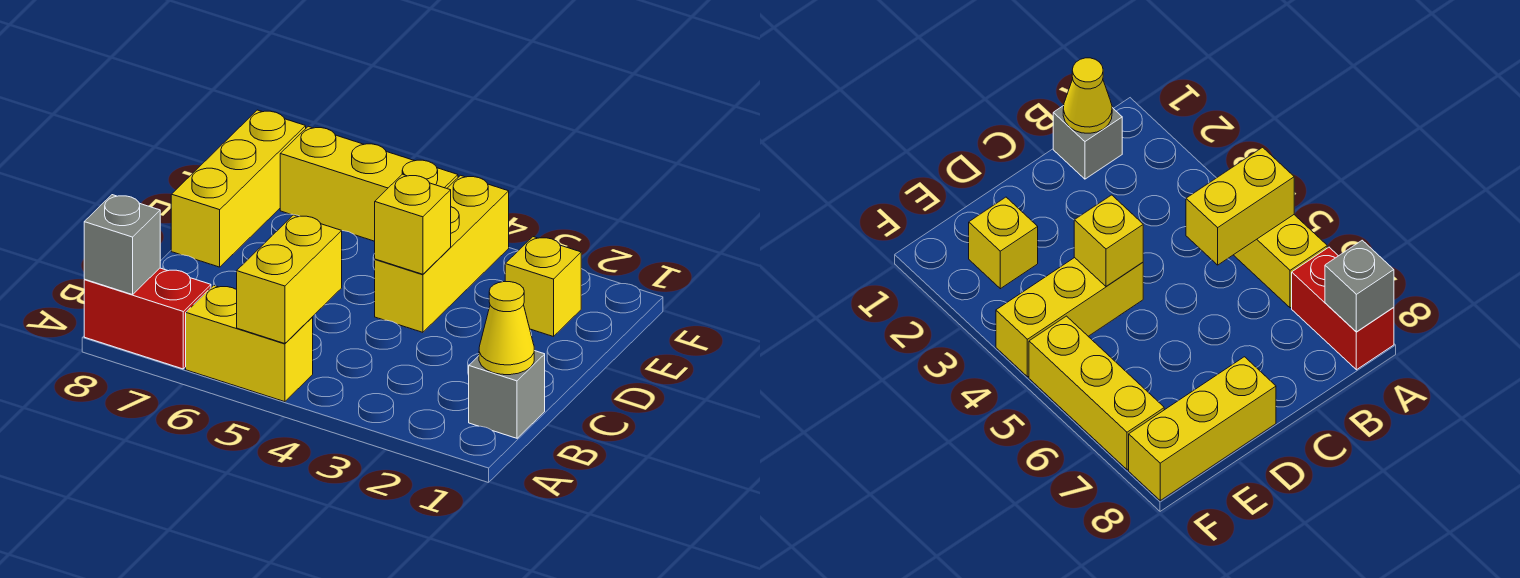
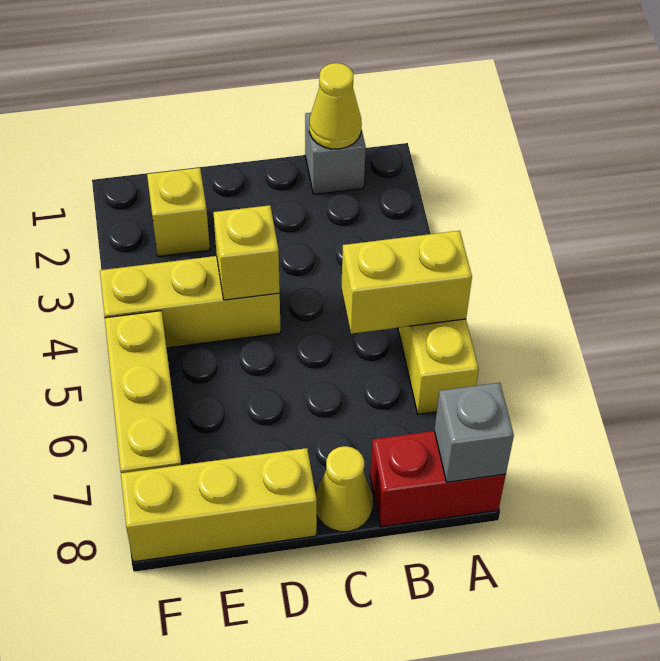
red 1x2 brick [84,268,211,369] -> red 1x2 brick turned to [370,431,506,527]
none -> yellow 1x1 cone [316,446,373,532]

